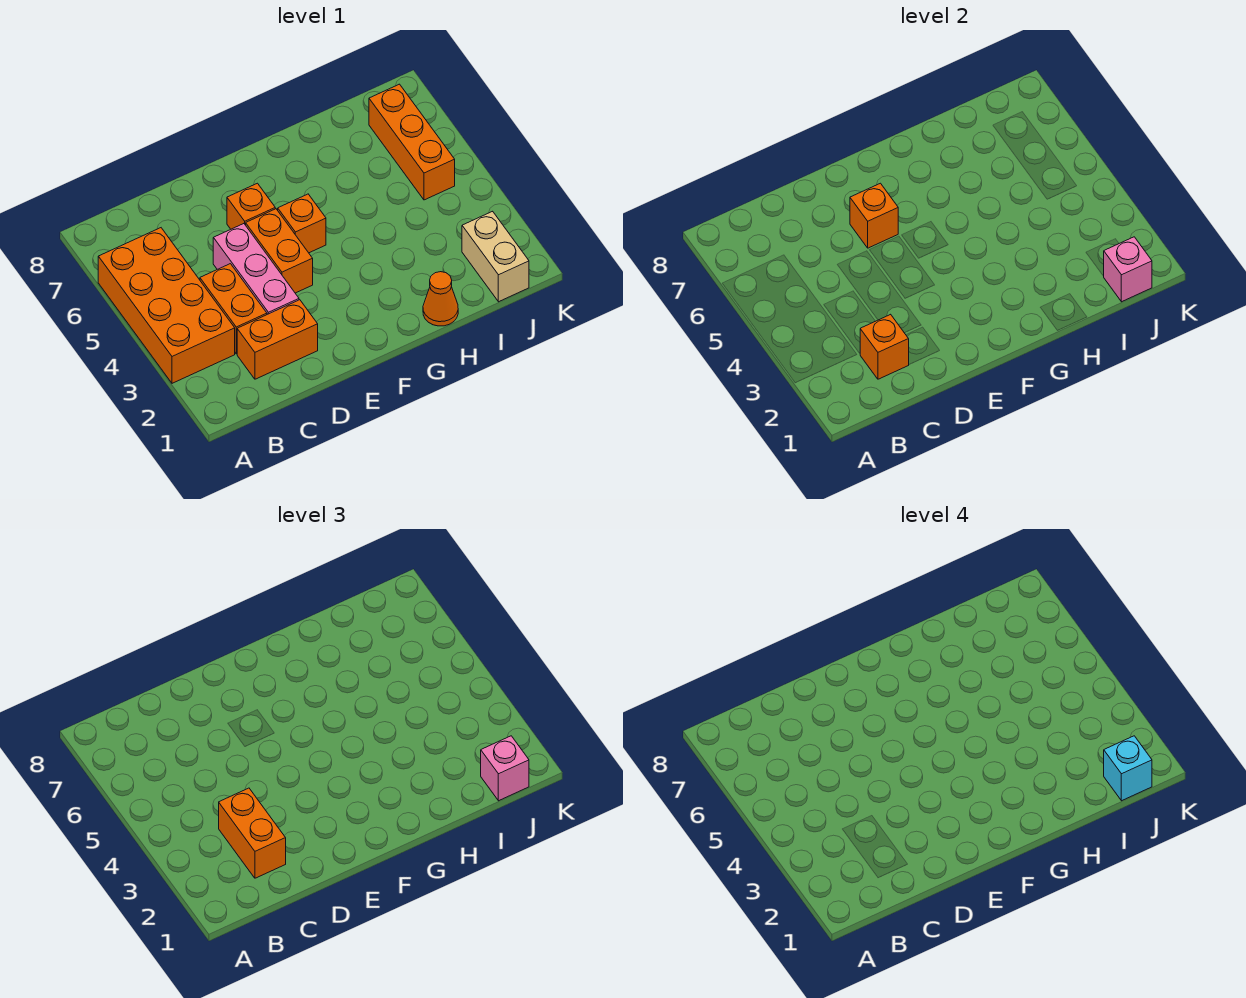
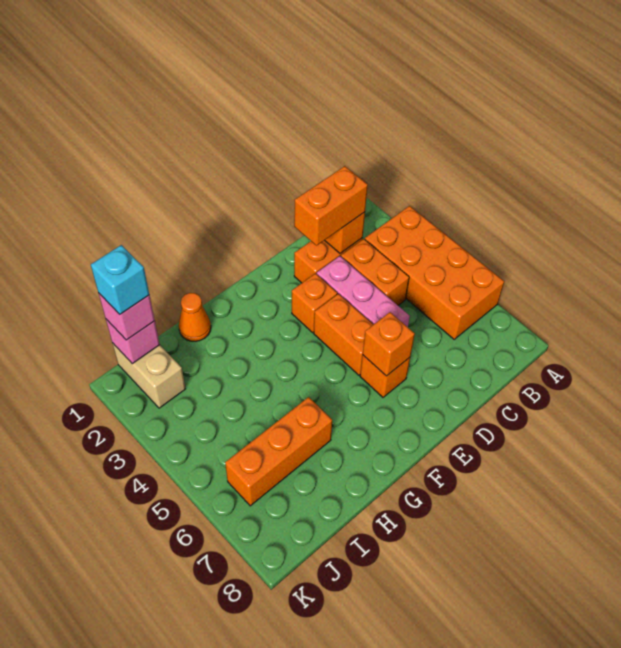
orange 1x2 brick [219,788,286,878] -> orange 1x2 brick turned to [294,166,368,246]
orange 1x1 brick [278,194,326,253] -> orange 1x1 brick moved to [292,273,337,333]
orange 1x3 brick [369,84,455,200] -> orange 1x3 brick turned to [225,397,332,506]

